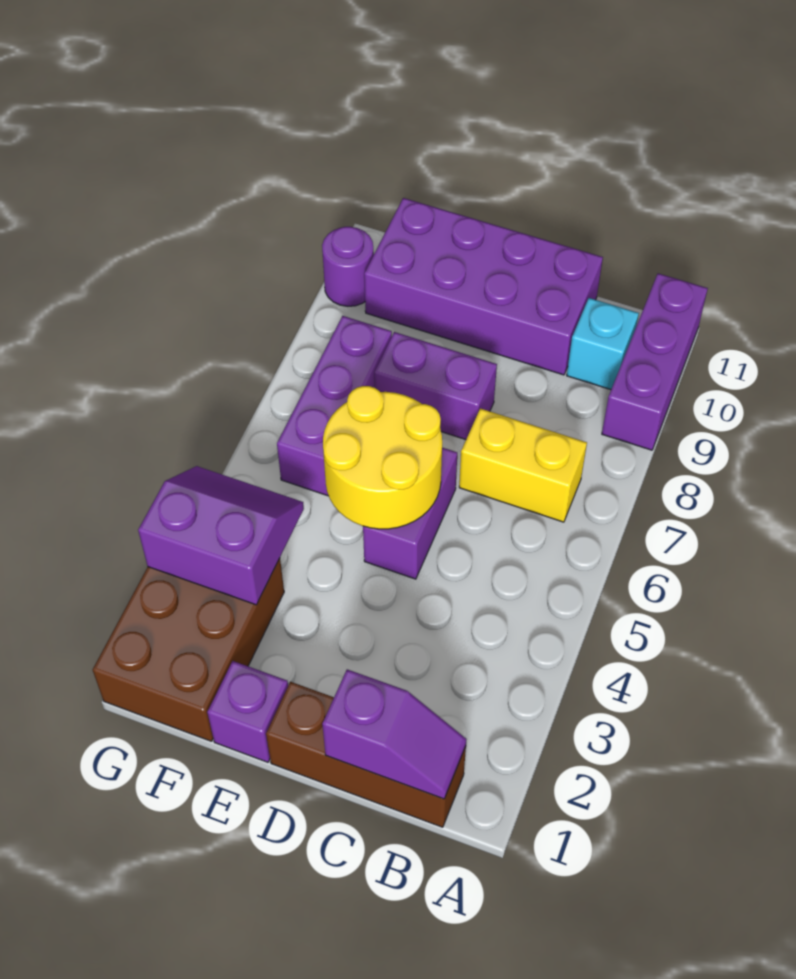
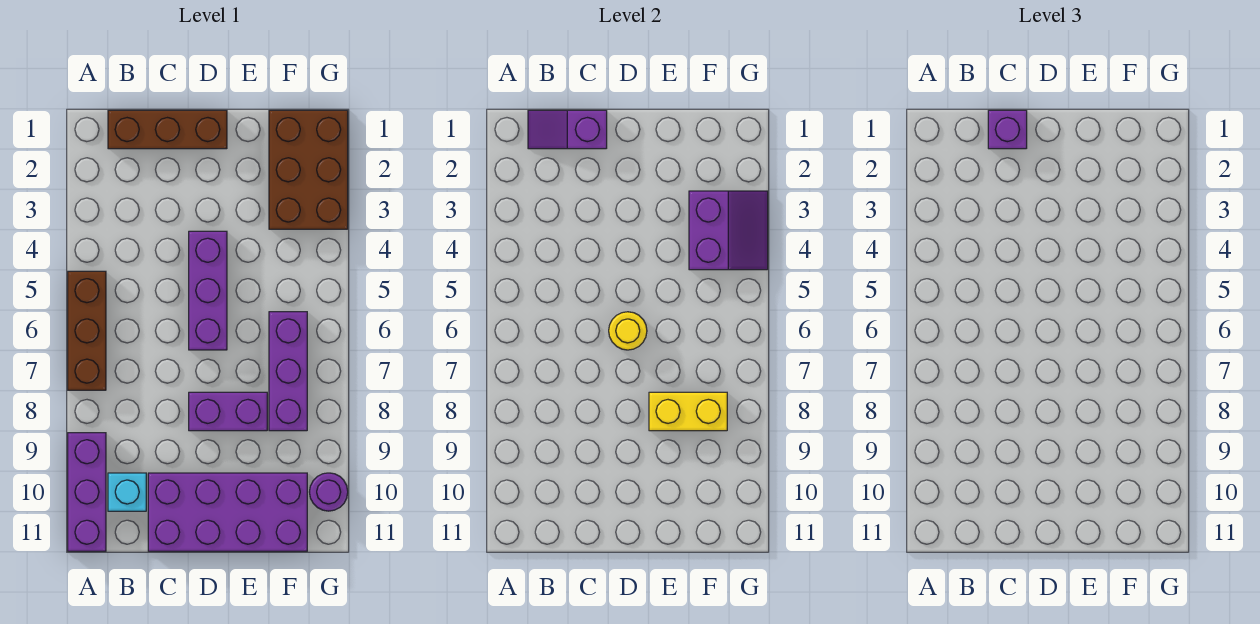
none -> brown 1x3 brick [68,271,106,390]
yellow 1x2 brick [459,408,587,522] -> yellow 1x2 brick moved to [649,392,727,431]
purple 1x2 brick [363,448,457,579] -> purple 1x3 brick [189,231,227,350]
yellow 2x2 round brick [323,386,442,529] -> yellow 1x1 round brick [609,312,647,350]
purple 1x1 brick [207,661,288,762] -> purple 1x1 brick moved to [988,110,1027,149]
purple 2x2 slope [138,466,304,605] -> purple 2x2 slope turned to [689,191,768,270]

